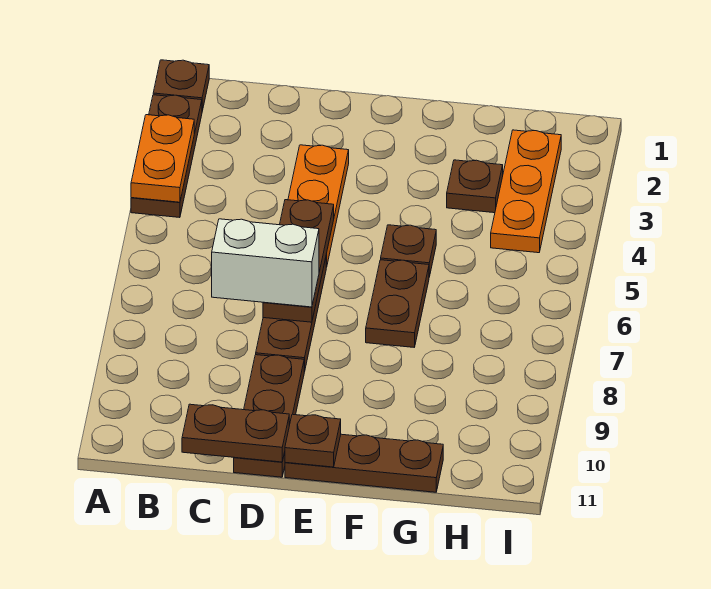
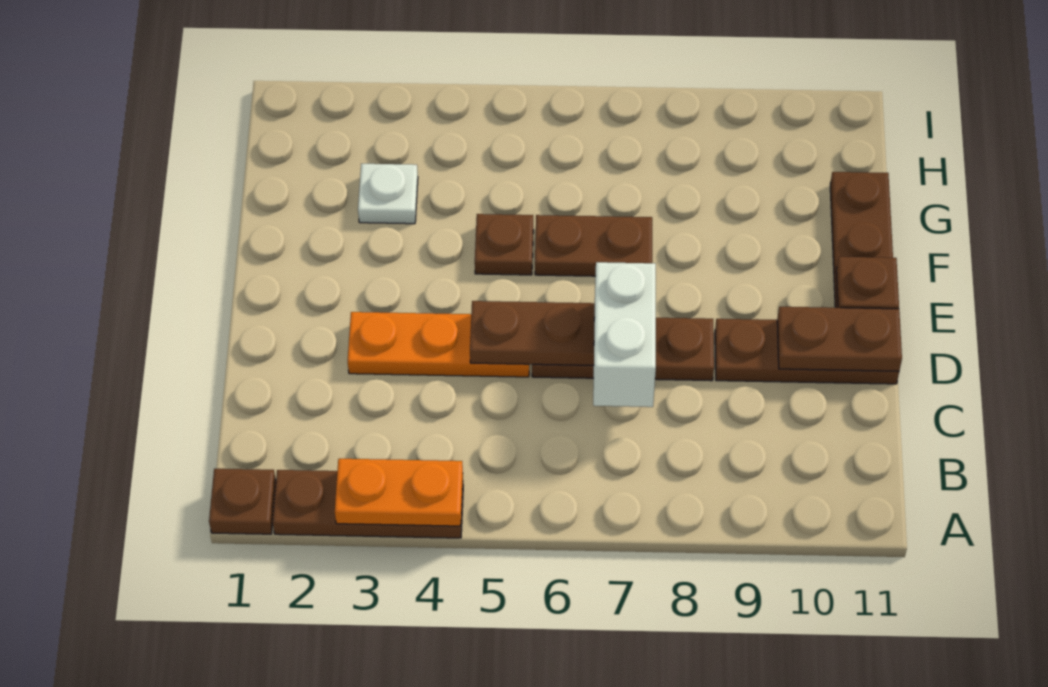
brown 1x2 plate [182,404,289,462] -> brown 1x2 plate turned to [777,307,902,371]
brown 1x1 plate [447,160,503,213] -> white 1x1 plate [358,164,418,224]
orange 1x3 plate [491,130,561,253] -> none

